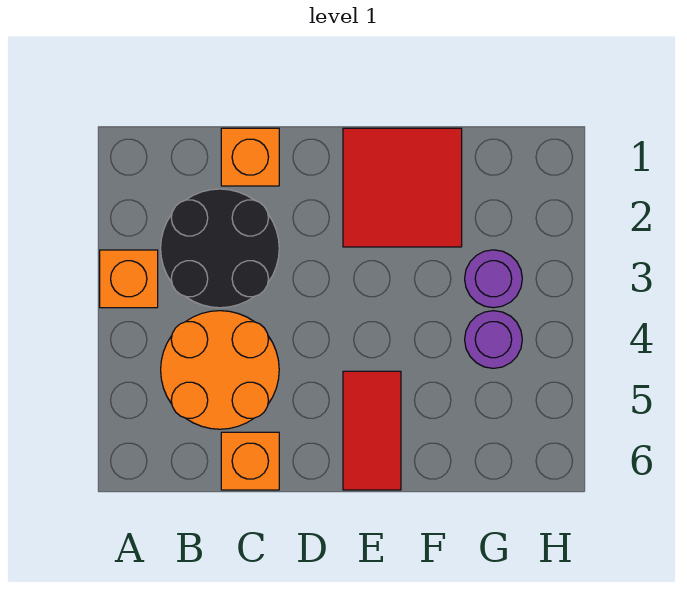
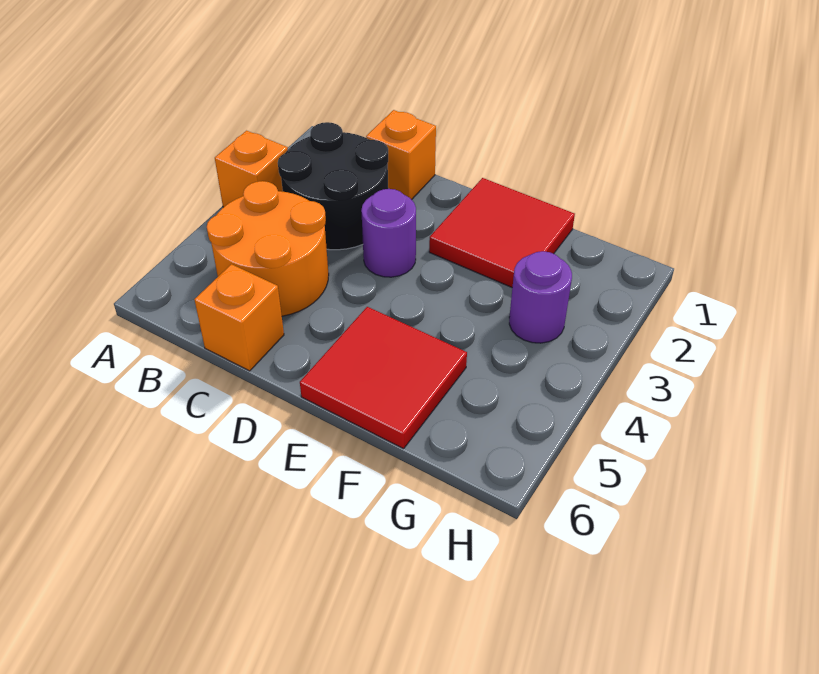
red 1x2 tile [343,371,401,490] -> red 2x2 tile [300,307,467,449]
purple 1x1 round brick [465,311,522,368] -> purple 1x1 round brick moved to [361,189,416,277]

